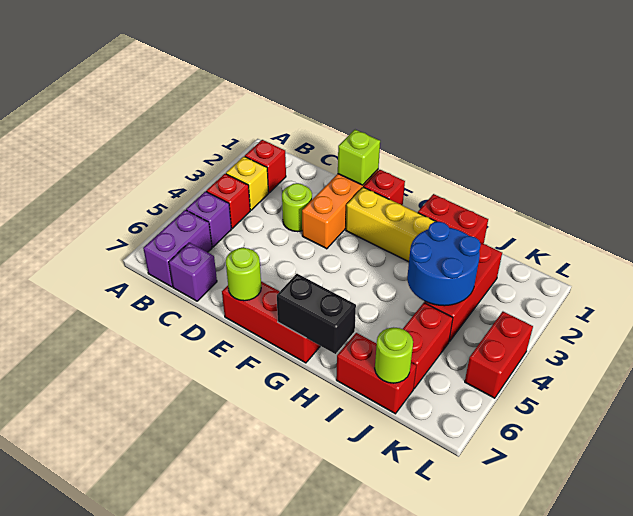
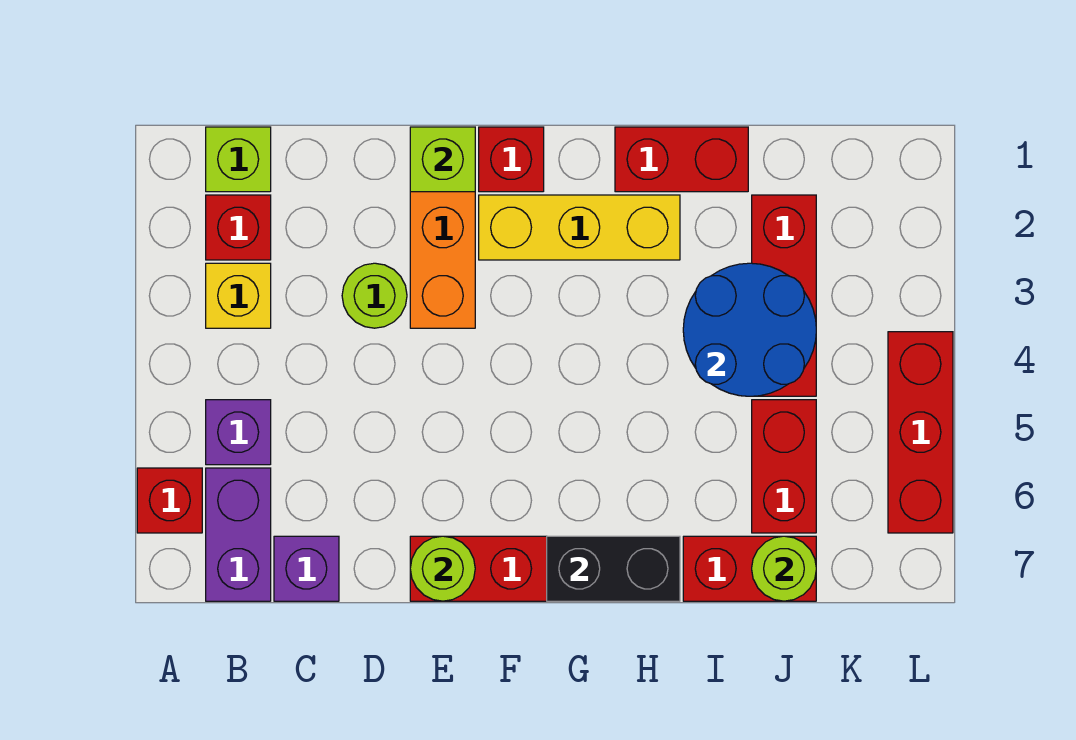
none -> lime 1x1 brick [206,127,271,192]
red 1x1 brick [206,174,250,228] -> red 1x1 brick moved to [137,468,202,533]
red 1x2 brick [465,312,533,398] -> red 1x3 brick [888,332,953,533]

